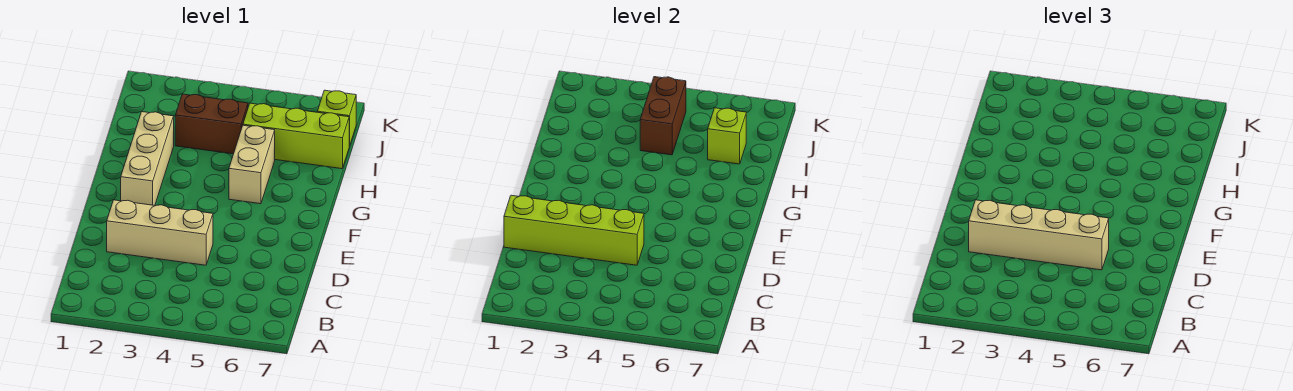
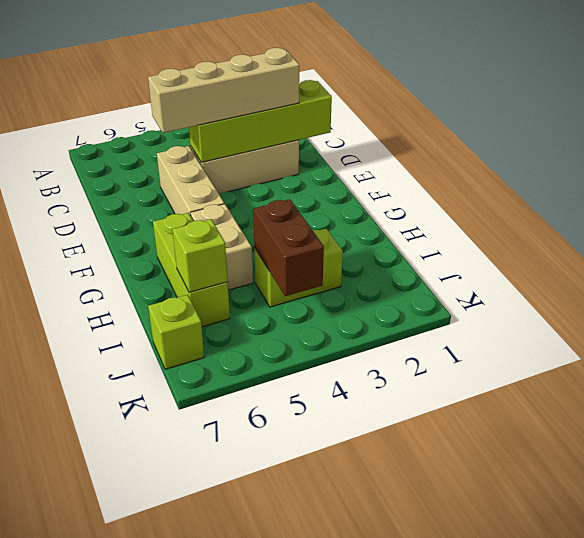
tan 1x3 brick [121,112,174,206] -> tan 1x3 brick moved to [157,146,224,216]
brown 1x2 brick [175,94,248,154] -> lime 1x2 brick [254,229,343,307]
lime 1x3 brick [243,103,349,169] -> lime 1x3 brick turned to [153,213,230,327]

